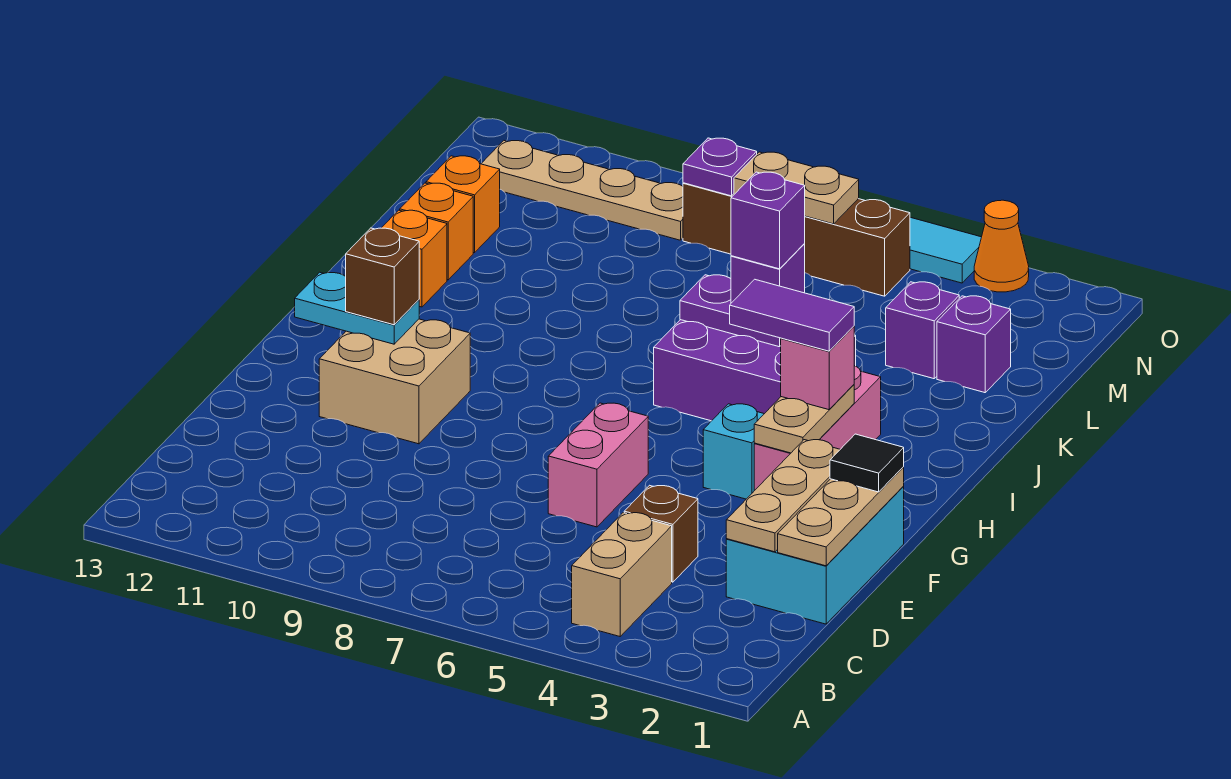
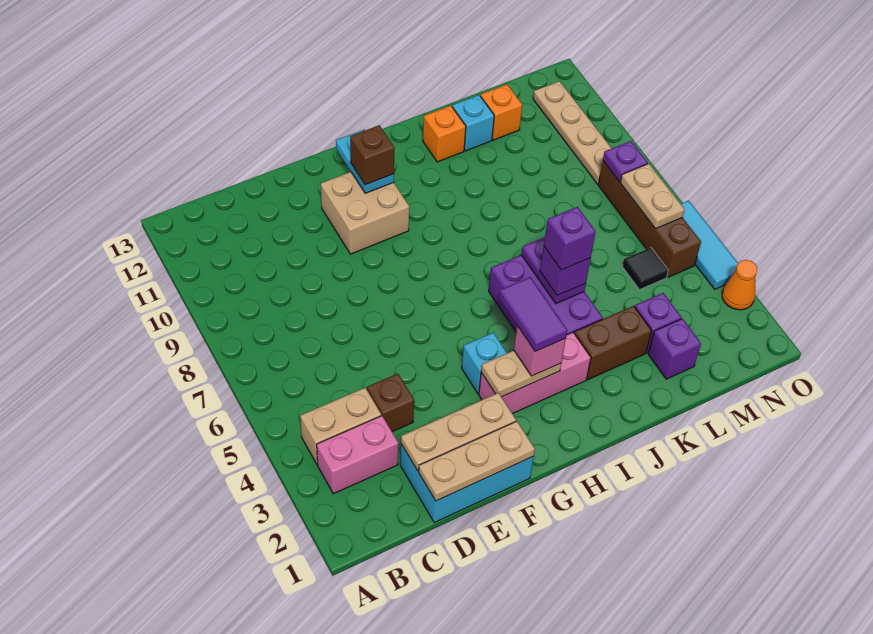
pink 1x2 brick [548,403,648,527] -> pink 1x2 brick moved to [317,416,399,494]
black 1x1 tile [830,434,904,492] -> black 1x1 tile moved to [622,248,668,290]
none -> brown 1x2 brick [574,306,652,380]
orange 1x1 brick [400,183,473,280] -> cyan 1x1 brick [452,95,494,151]

